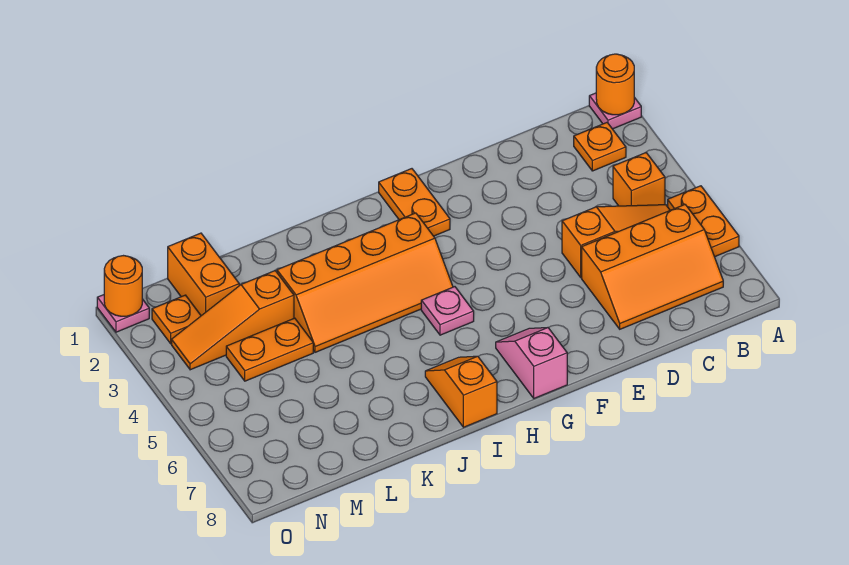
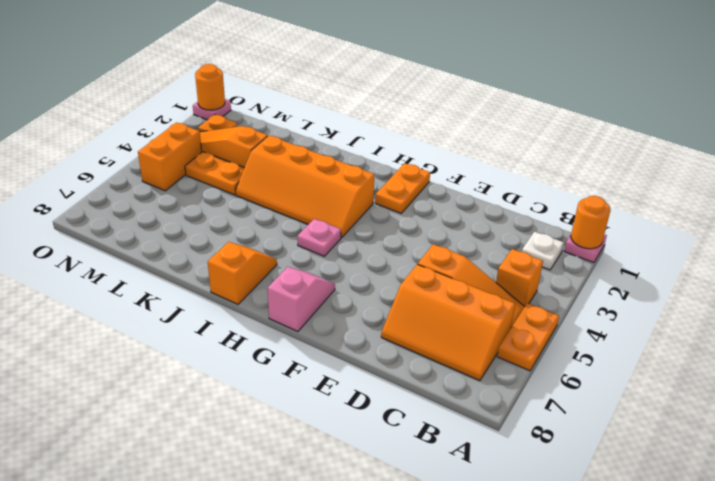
orange 1x1 plate [574,123,626,171] -> white 1x1 plate [522,232,564,270]
orange 1x2 brick [168,233,239,316] -> orange 1x2 brick moved to [138,123,202,191]

